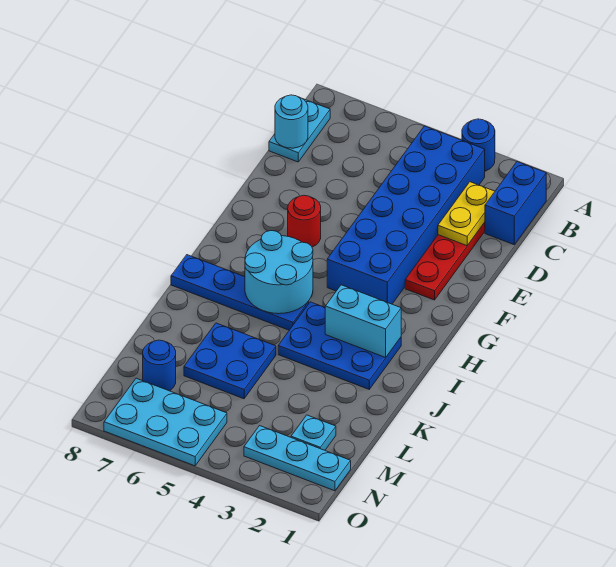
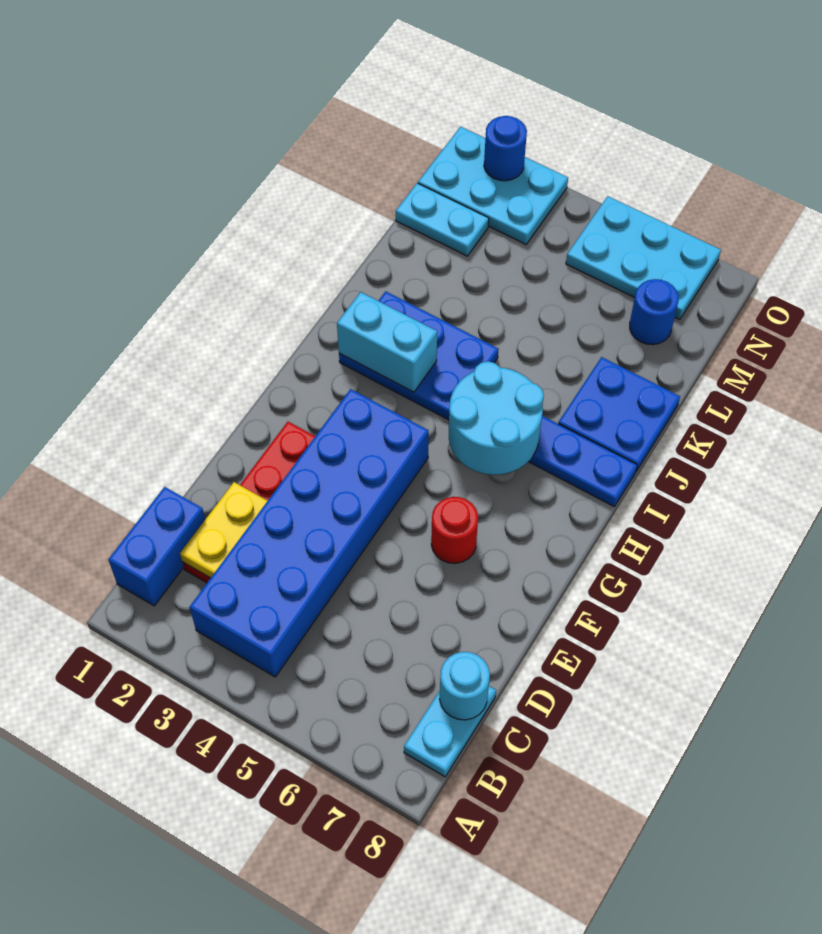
blue 1x1 round brick [462,119,495,171] -> blue 1x1 round brick moved to [484,116,527,181]
blue 2x2 plate [184,323,276,399] -> blue 2x2 plate moved to [558,357,680,471]
cyan 1x1 plate [291,415,336,450] -> cyan 1x2 plate [396,183,489,256]
cyan 1x3 plate [244,426,351,491] -> cyan 2x3 plate [418,127,568,244]

